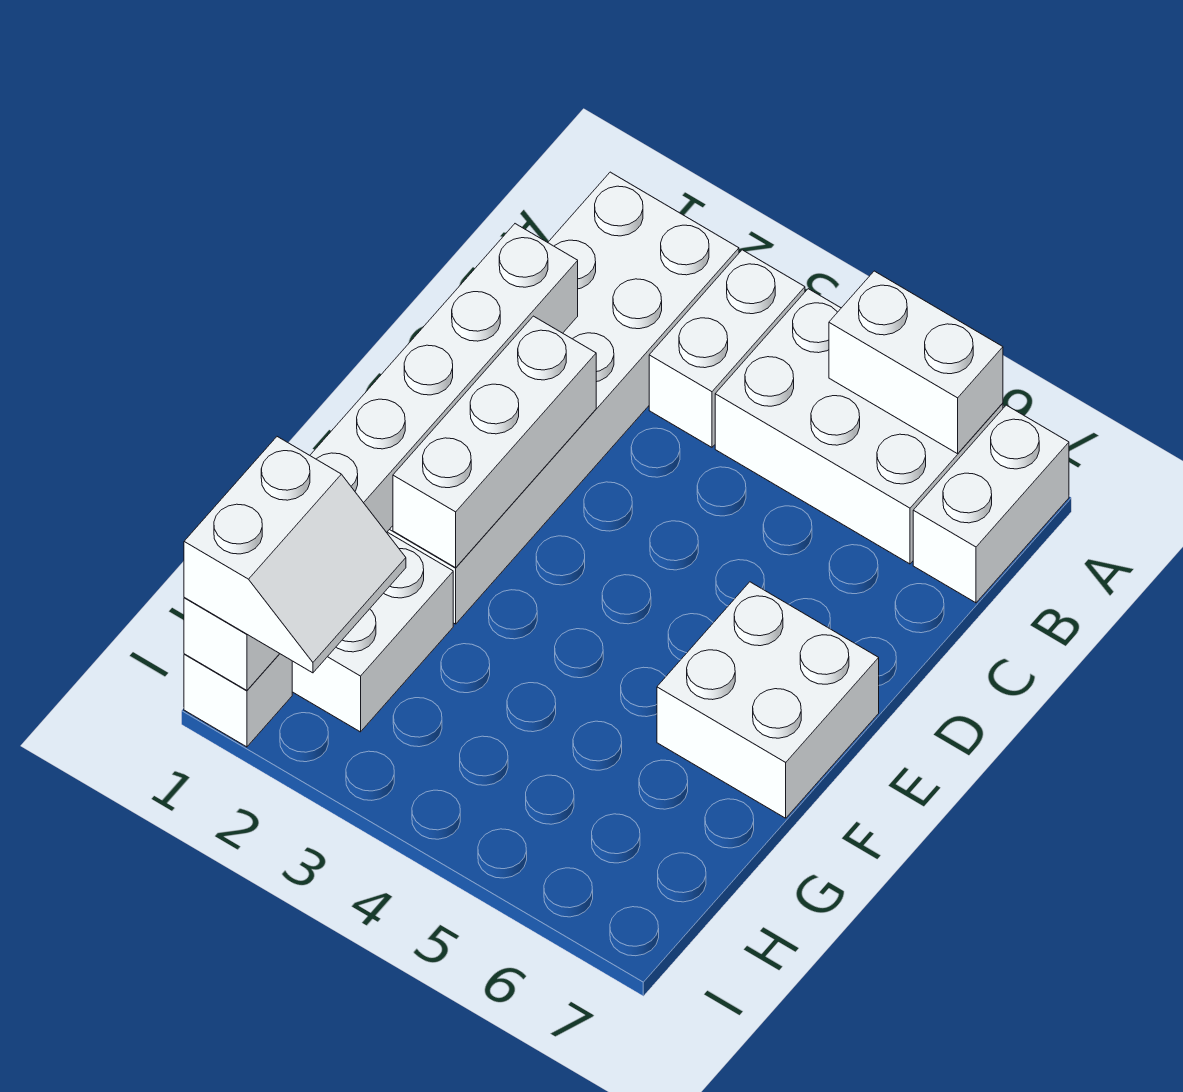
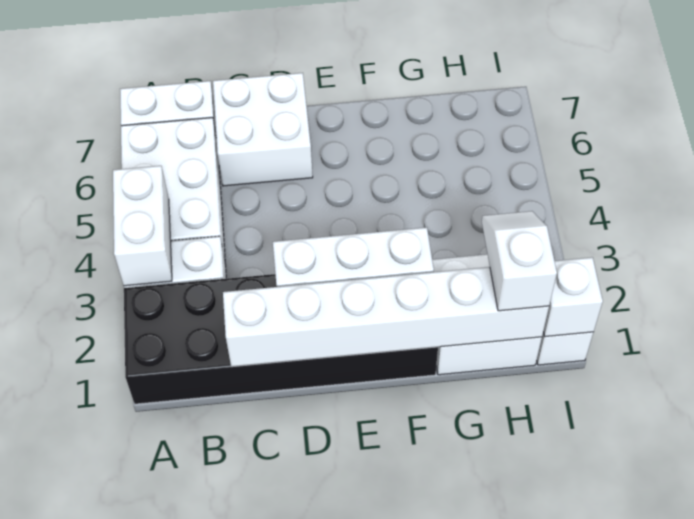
white 2x6 brick [388,172,739,624] -> black 2x6 brick [124,274,438,404]
white 1x2 brick [829,271,1003,454] -> white 1x2 brick moved to [113,166,172,286]
white 2x2 brick [657,582,879,818] -> white 2x2 brick moved to [213,73,313,186]
white 2x2 slope [184,437,406,673] -> white 1x2 slope [482,211,557,311]

